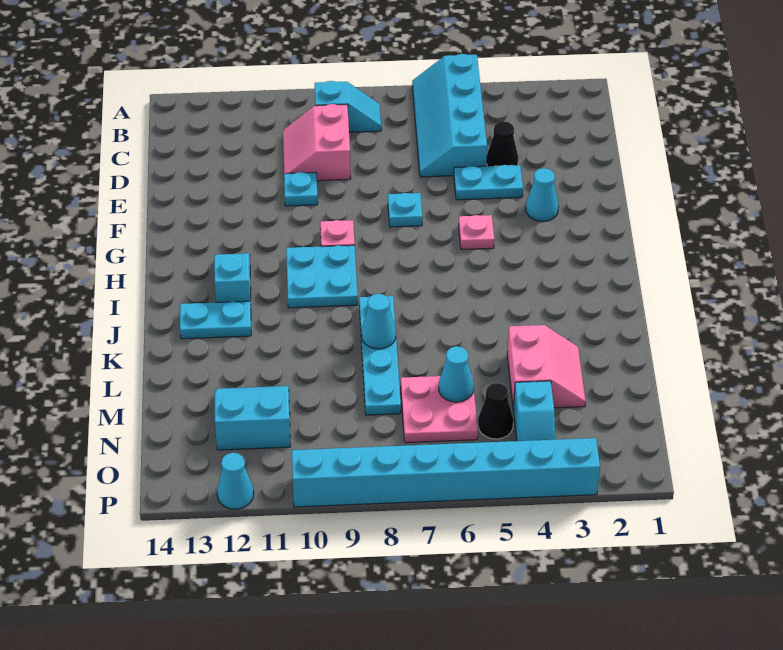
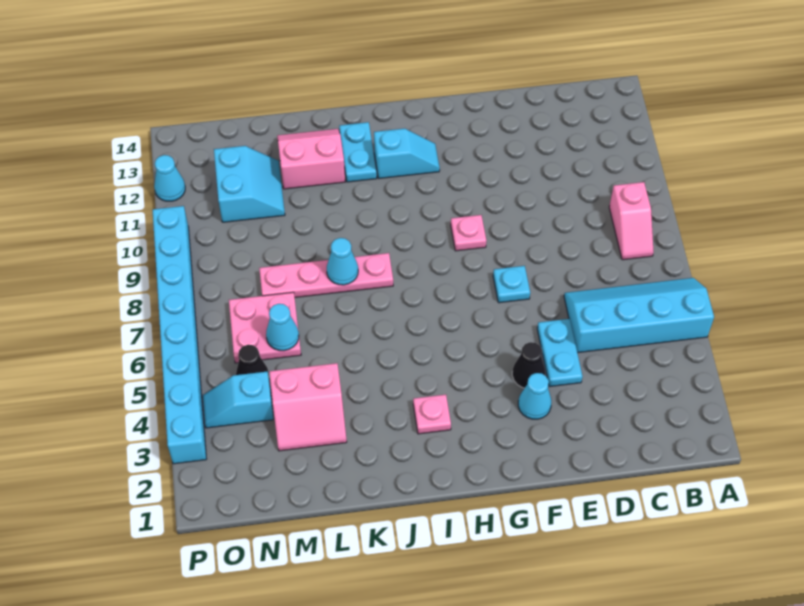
cyan 1x2 slope [315,81,381,132] -> pink 1x2 slope [609,182,654,260]
pink 2x2 slope [283,104,351,181] -> pink 2x2 slope moved to [277,129,345,189]
black 1x1 cone [486,121,519,166] -> black 1x1 cone moved to [512,342,545,388]
cyan 1x1 plate [284,172,318,206] -> none
pink 1x1 plate [459,215,494,249] -> pink 1x1 plate moved to [413,395,451,434]
cyan 2x2 plate [286,245,358,308] -> none
cyan 1x4 plate [359,296,401,415] -> pink 1x4 plate [259,253,393,297]

